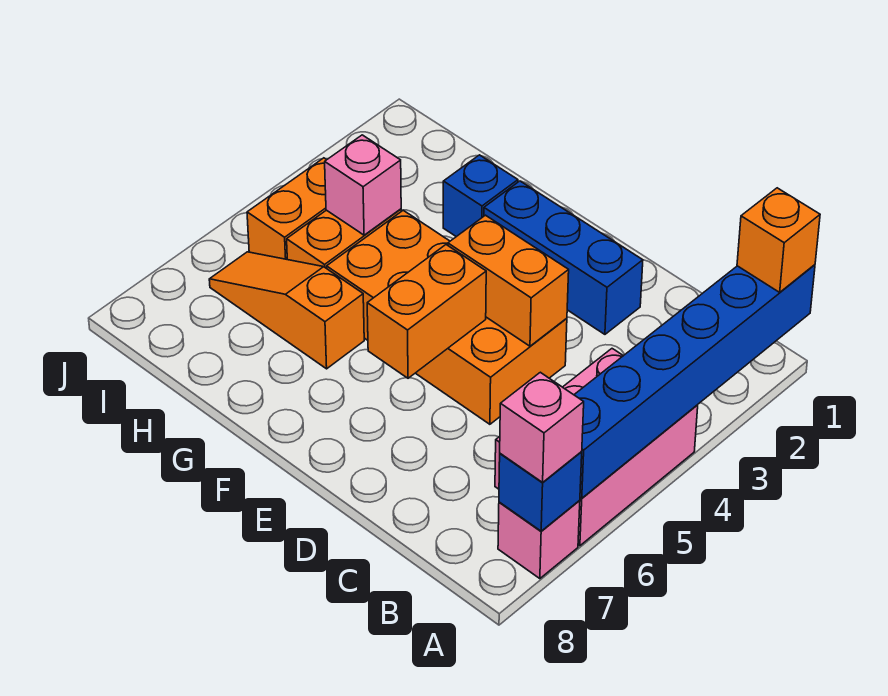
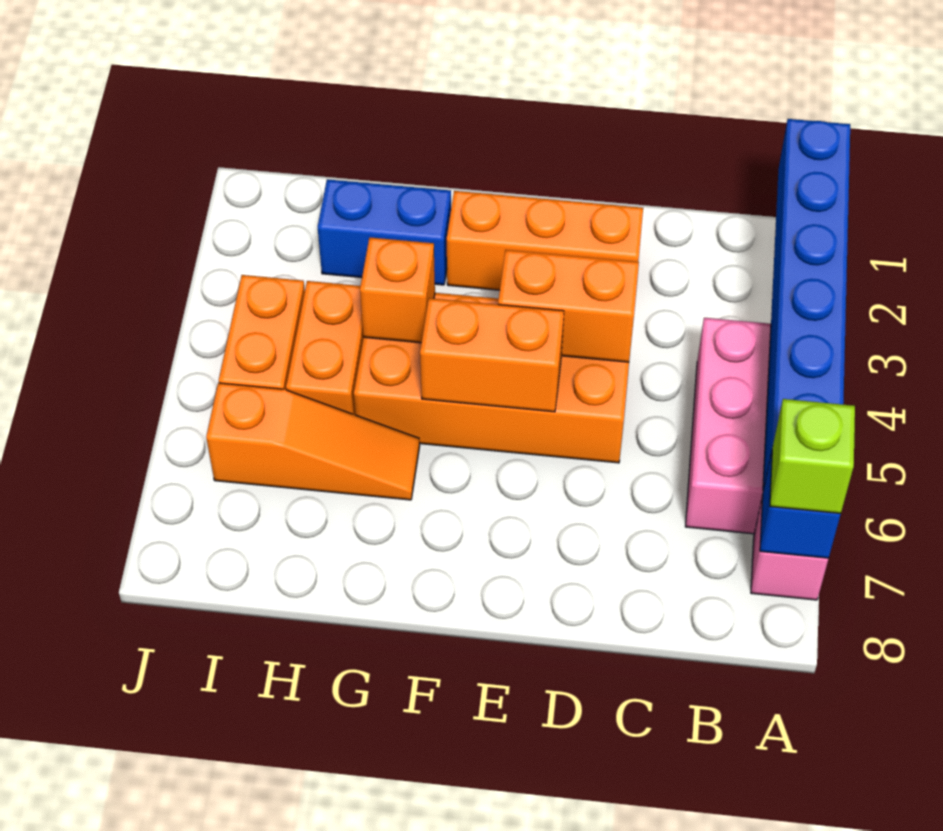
orange 1x1 brick [737,188,820,292] -> orange 1x1 brick moved to [360,237,435,343]
pink 1x1 brick [500,372,584,482] -> lime 1x1 brick [770,399,855,514]
blue 1x3 brick [484,181,643,334] -> orange 1x3 brick [447,191,643,290]
orange 1x2 brick [367,245,486,378] -> orange 1x2 brick turned to [420,298,564,412]
blue 1x1 brick [443,155,518,237] -> blue 1x2 brick [318,179,451,285]
orange 1x3 slope [209,252,364,369] -> orange 1x3 slope turned to [206,383,420,500]
pink 1x1 brick [325,135,401,235] -> none

